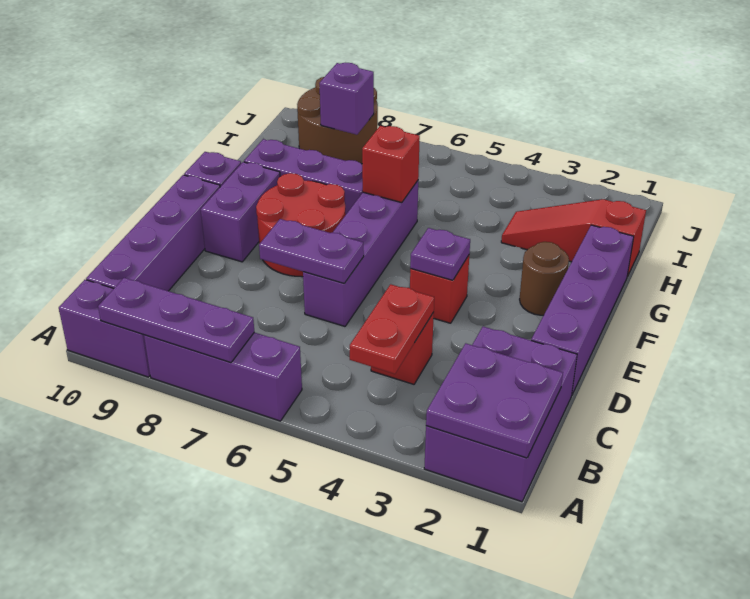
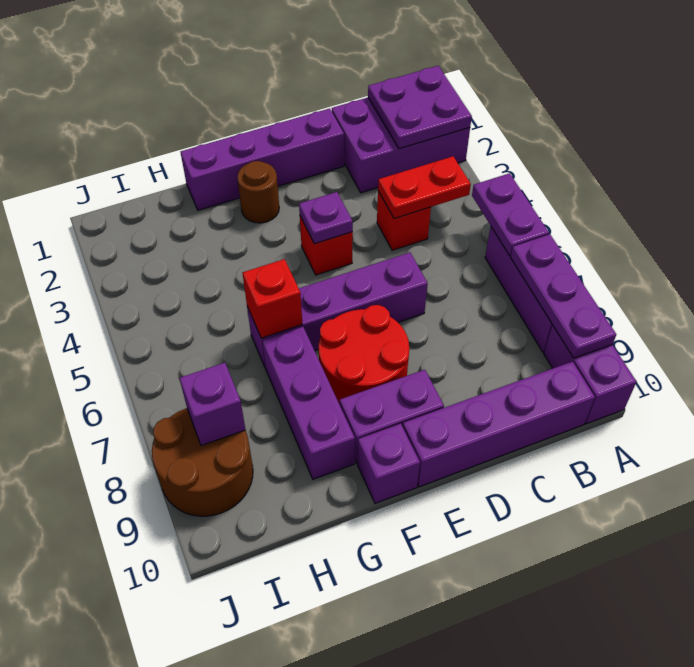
purple 1x2 plate [259,219,364,283] -> purple 1x2 plate moved to [472,173,549,256]
red 1x3 slope [501,199,646,277] -> none

